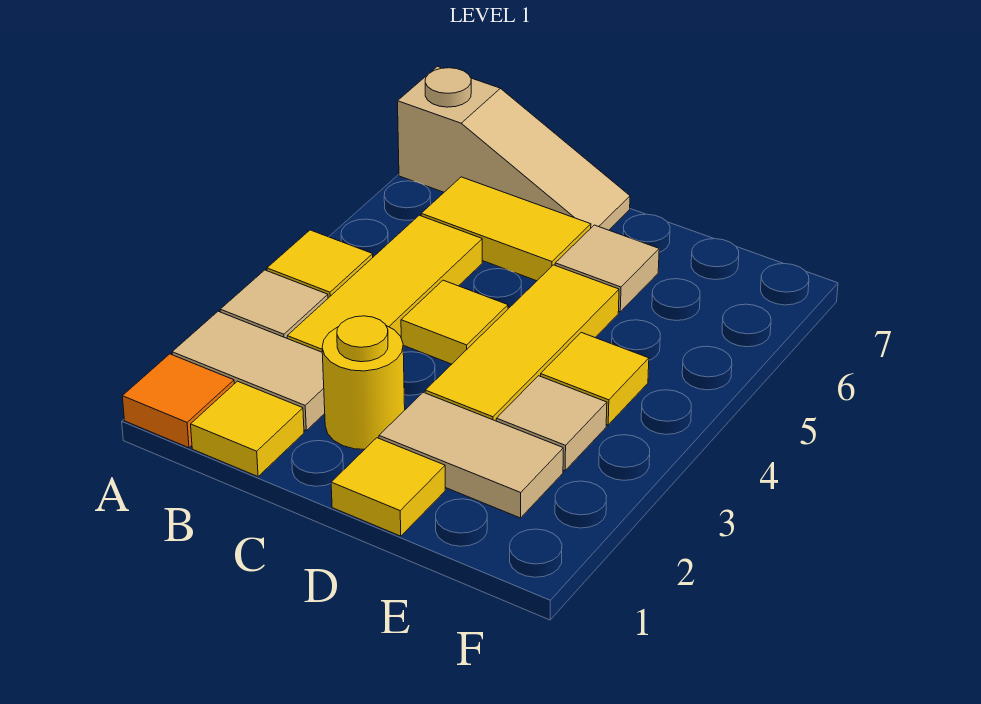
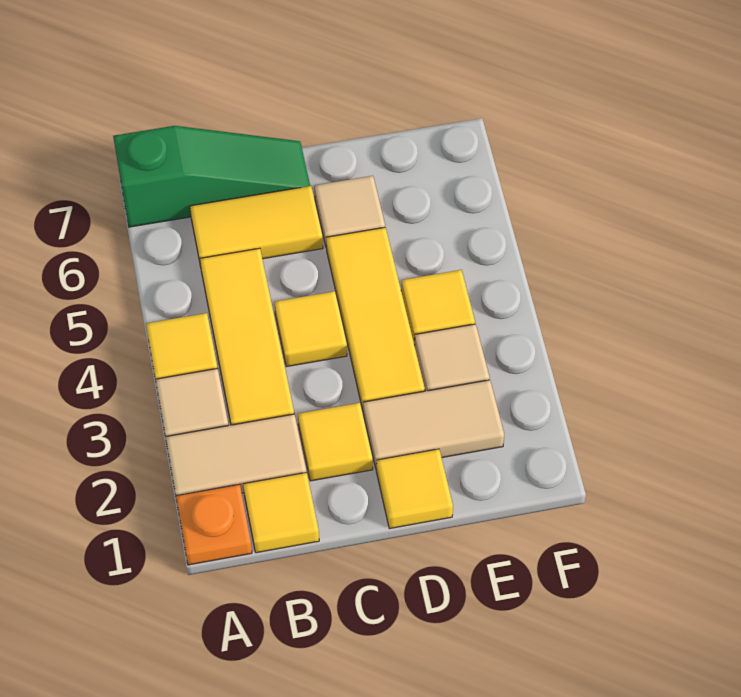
orange 1x1 tile [122,354,234,448] -> orange 1x1 plate [176,485,252,565]
tan 1x3 slope [398,66,630,230] -> green 1x3 slope [113,126,310,227]
yellow 1x1 round brick [322,316,405,449] -> yellow 1x1 tile [298,403,373,481]

